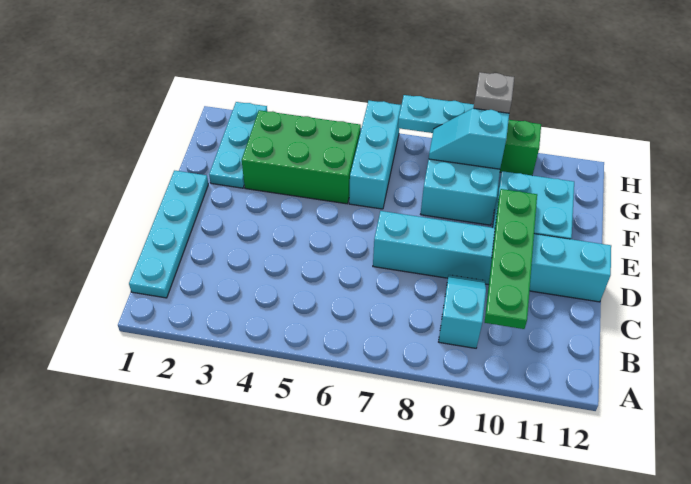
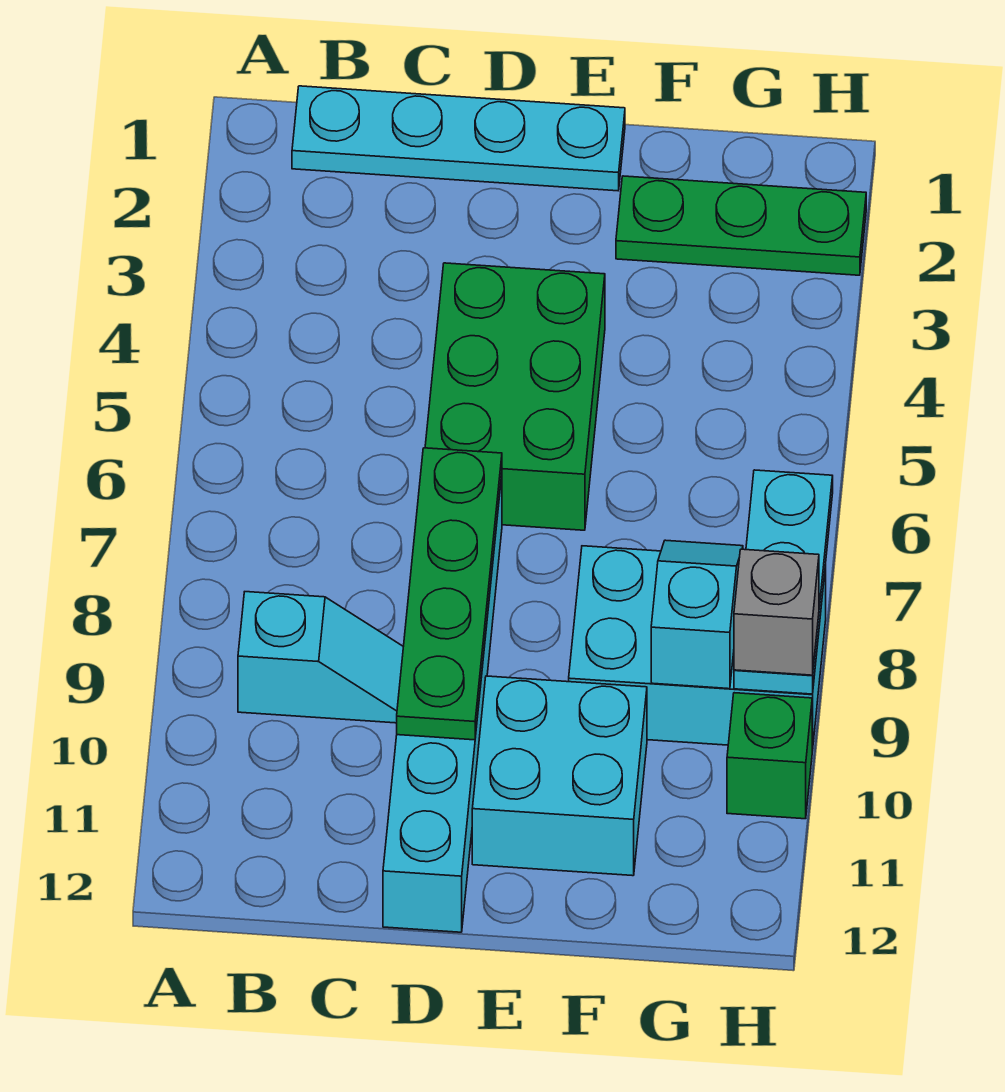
green 1x4 plate [485,189,537,329] -> green 1x4 plate turned to [397,448,502,740]
cyan 1x3 plate [209,102,267,188] -> green 1x3 plate [616,176,866,275]
green 2x3 brick [242,110,361,204] -> green 2x3 brick moved to [425,263,605,530]
cyan 1x3 brick [349,101,401,209] -> none

